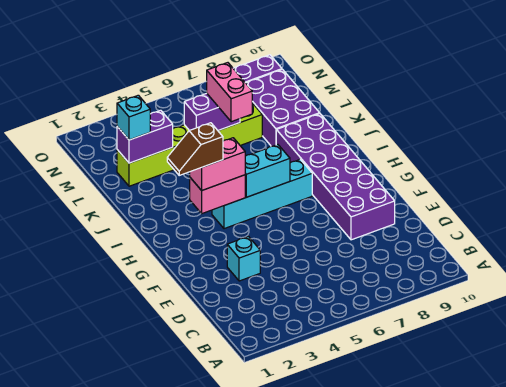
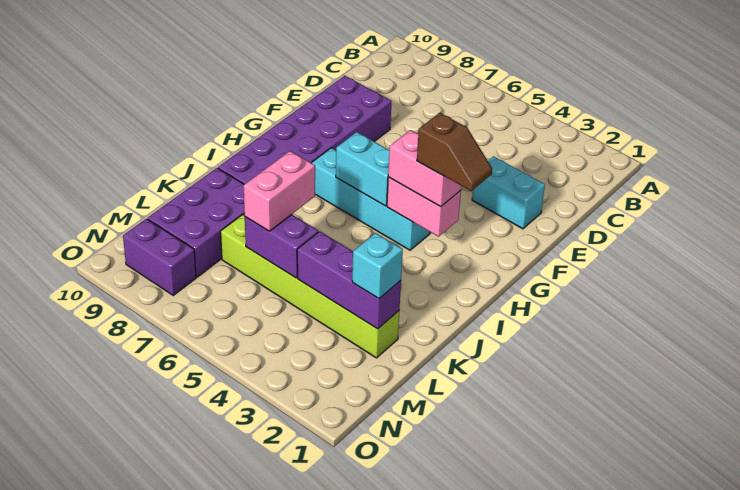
cyan 1x1 brick [227,236,260,281] -> cyan 1x2 brick [472,156,545,229]
purple 1x2 brick [117,110,173,163] -> purple 1x3 brick [297,231,401,329]

